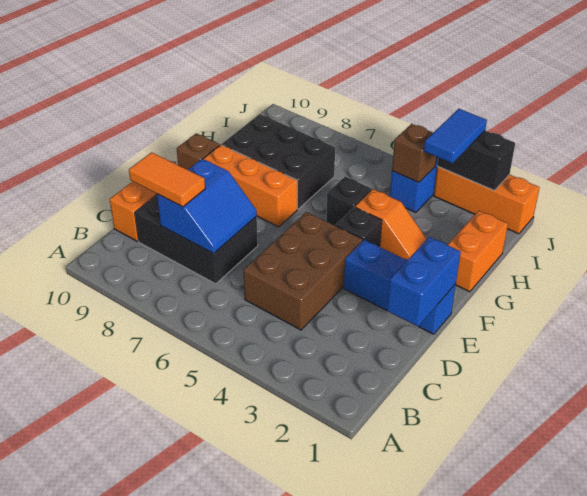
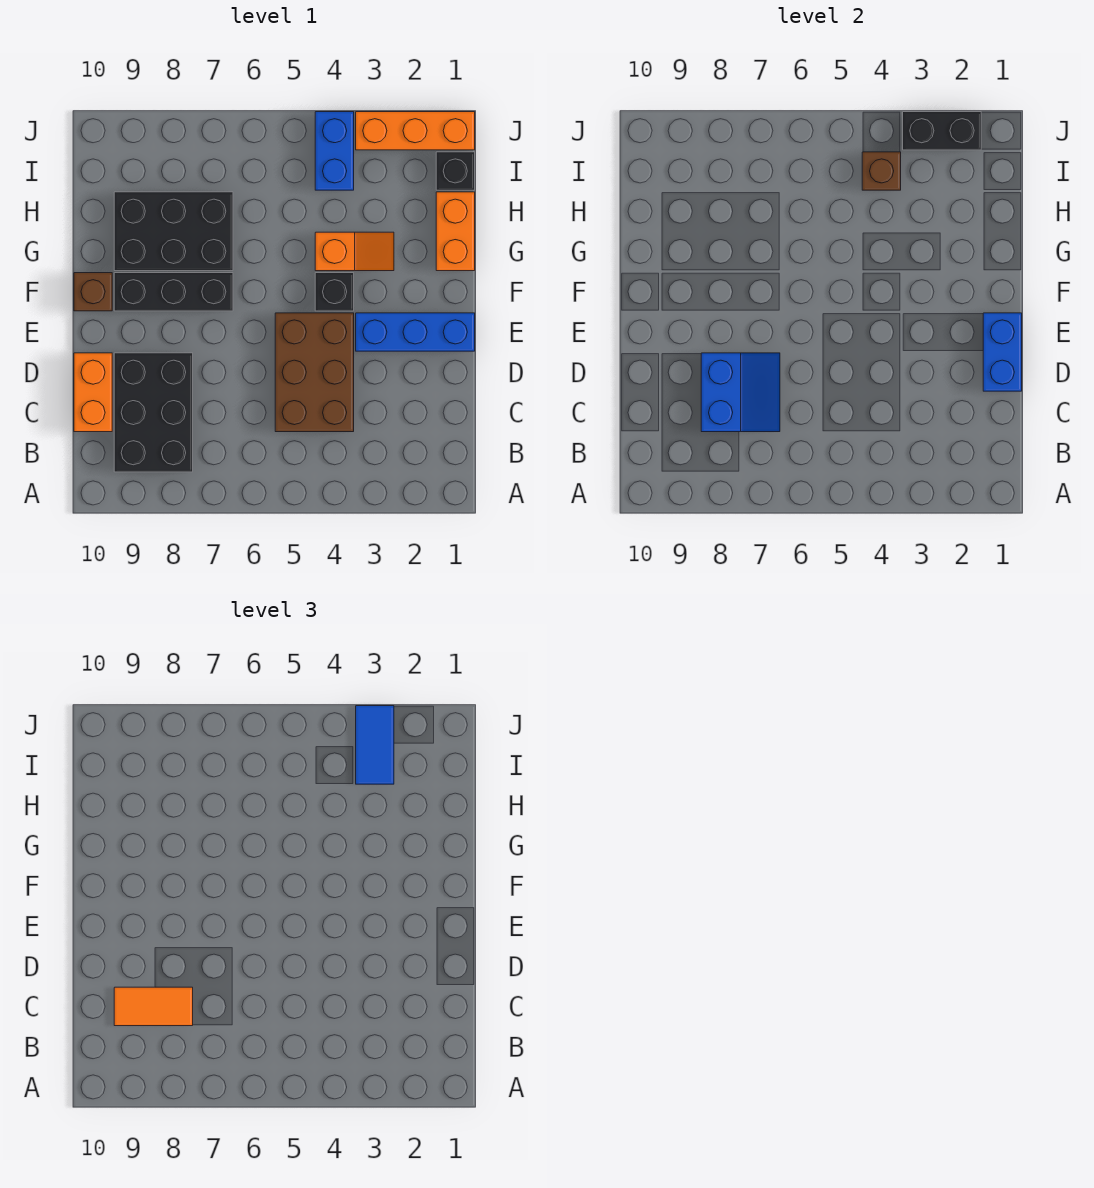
black 2x3 brick [135,195,258,284] -> black 2x3 brick turned to [114,353,193,472]
orange 1x3 brick [203,145,297,227] -> black 1x3 brick [114,273,233,311]
black 1x1 brick [326,177,372,226] -> black 1x1 brick moved to [436,152,475,190]

